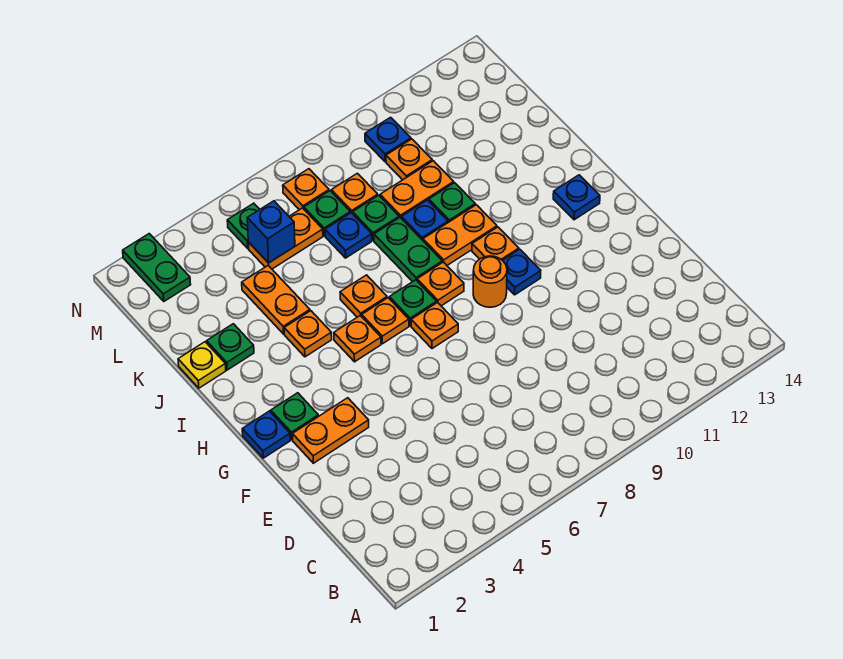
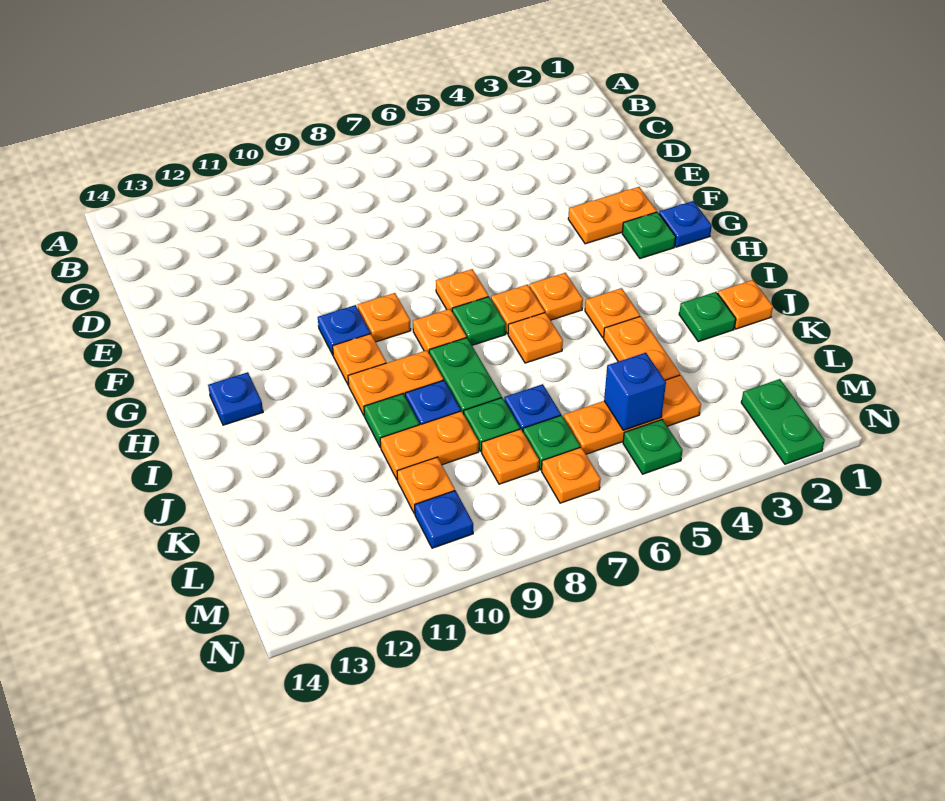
orange 1x1 round brick [473,256,507,307] -> orange 1x1 plate [358,293,411,342]
yellow 1x1 plate [178,342,226,388] -> orange 1x1 plate [718,280,773,329]
orange 1x2 plate [248,208,323,269] -> orange 1x3 plate [564,375,701,454]

